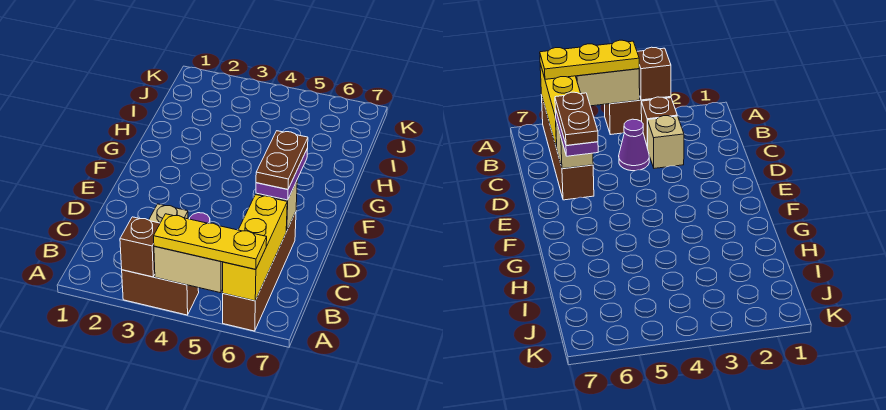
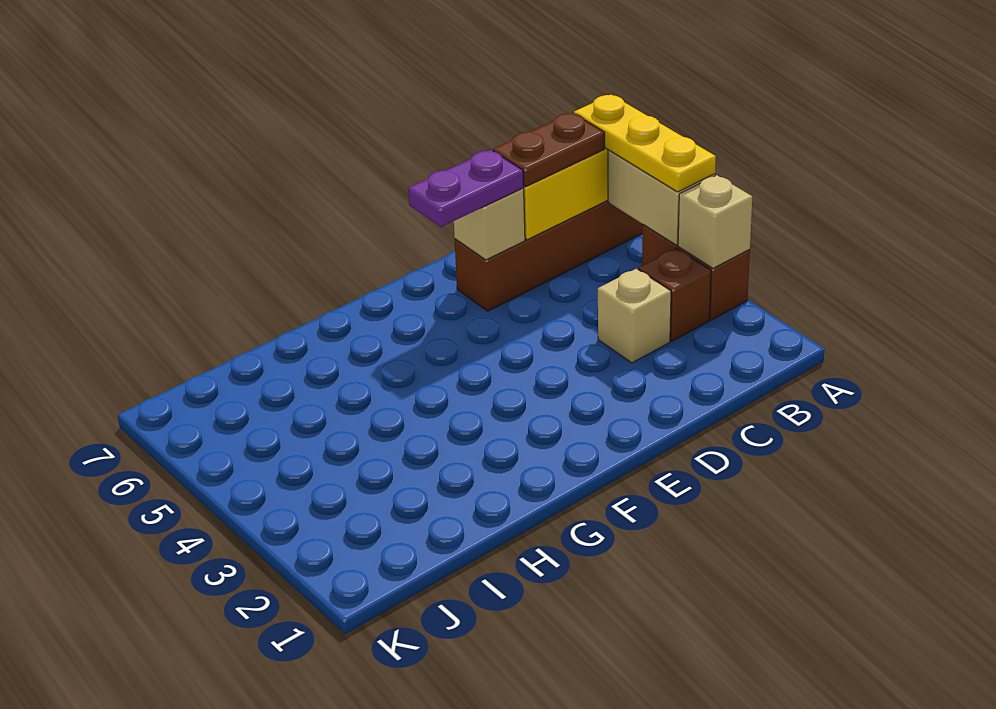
brown 1x1 brick [120,217,160,277] -> tan 1x1 brick [678,175,752,268]
purple 1x1 cone [619,119,649,171] -> none
brown 1x2 plate [256,131,308,189] -> brown 1x2 plate moved to [493,113,605,187]

